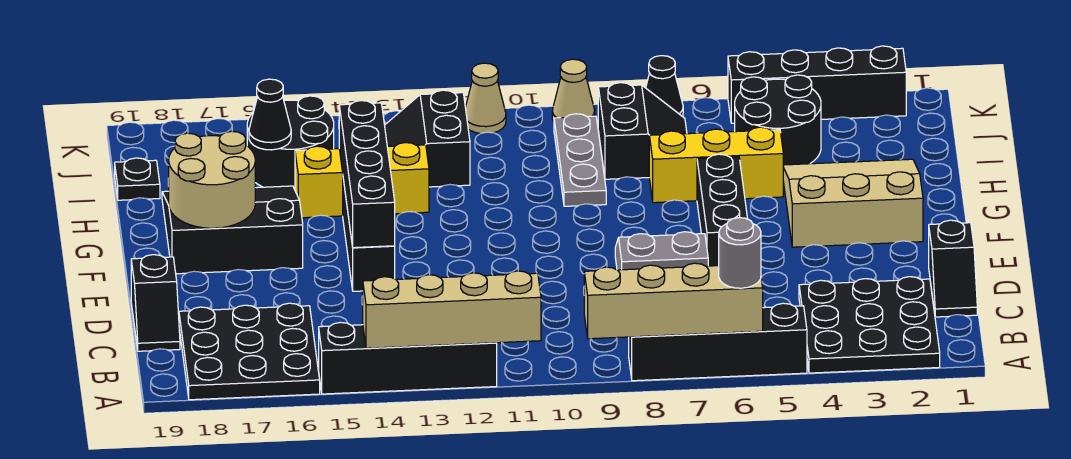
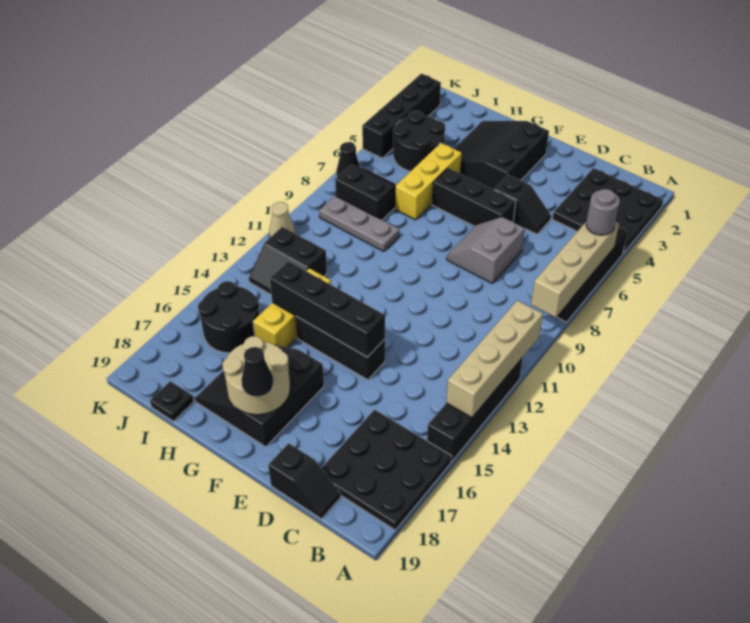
black 1x2 slope [929,220,977,317] -> black 1x2 slope moved to [494,175,551,234]
tan 3x3 slope [783,159,923,247] -> black 3x3 slope [454,121,549,190]
black 1x1 cone [249,79,291,150] -> black 1x1 cone moved to [241,347,274,397]
tan 1x1 cone [552,59,595,122] -> none

